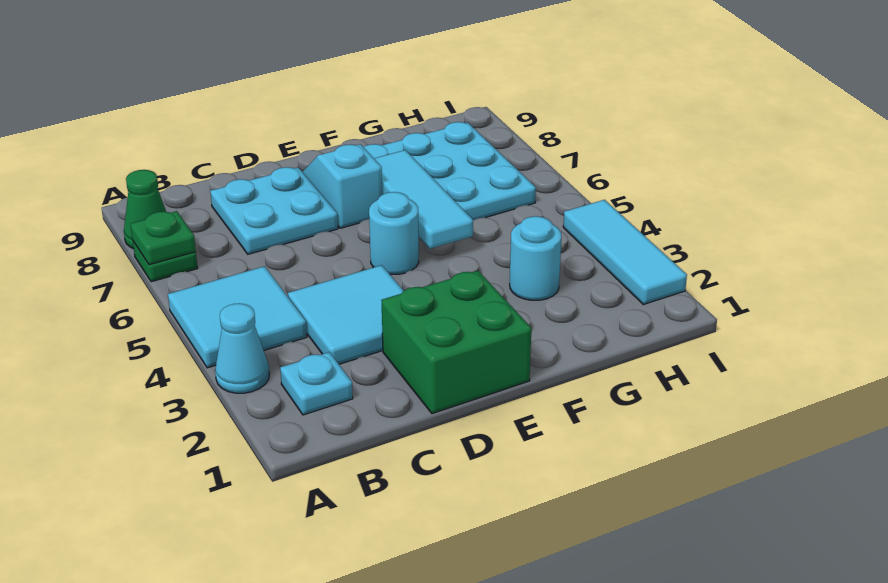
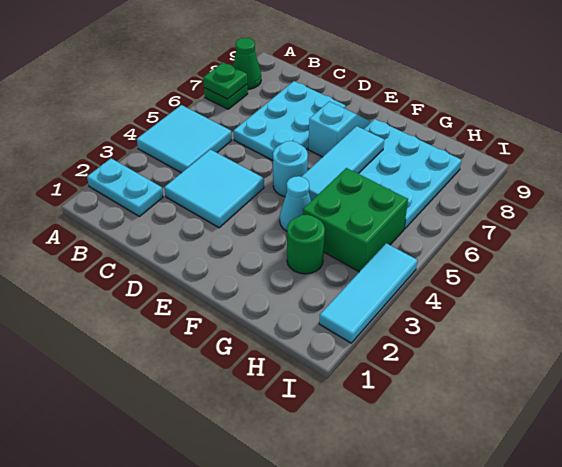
cyan 1x1 cone [215,303,269,393] -> cyan 1x1 cone moved to [280,176,311,231]
cyan 1x1 plate [280,352,353,415] -> cyan 1x2 plate [87,158,163,216]
cyan 2x2 plate [210,167,338,254] -> cyan 2x3 plate [234,81,346,160]
green 2x2 brick [381,271,531,414] -> green 2x2 brick moved to [303,168,408,272]
cyan 1x1 round brick [510,216,562,300] -> green 1x1 round brick [287,215,325,274]

